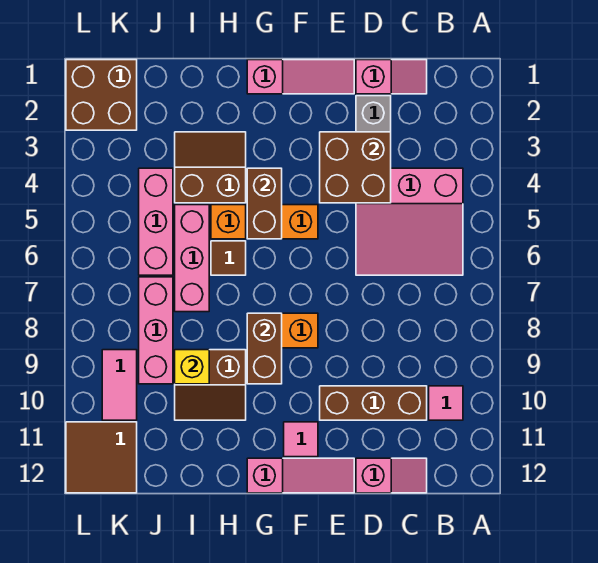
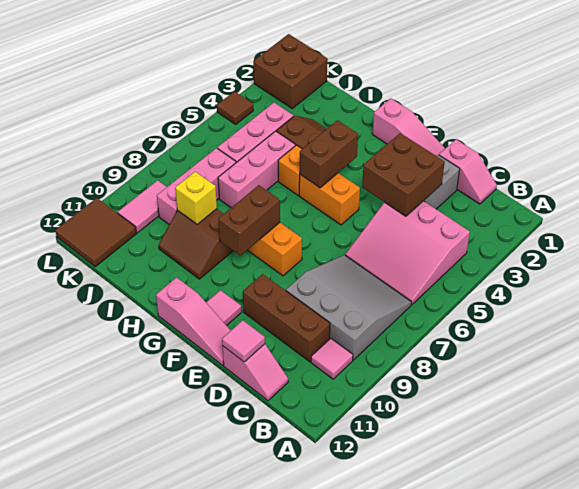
none -> grey 3x3 slope [286,255,412,360]
none -> pink 1x1 tile [222,320,265,362]
brown 1x1 tile [211,241,246,275] -> brown 1x1 tile moved to [217,91,253,124]

